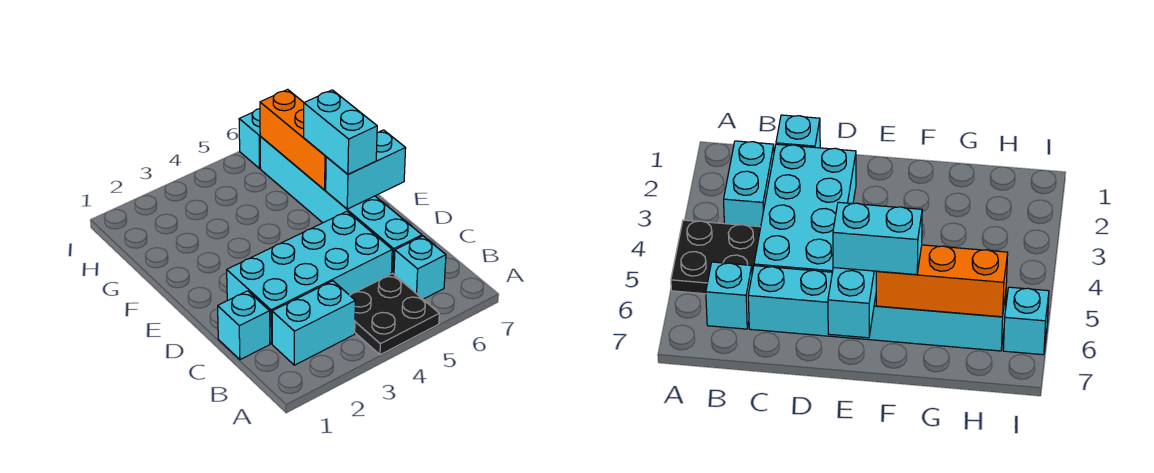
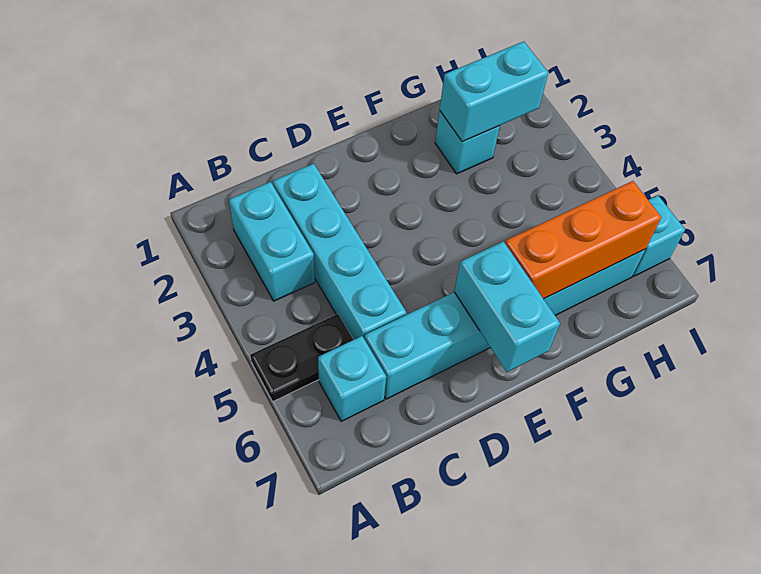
black 2x2 plate [350,274,439,355] -> black 1x2 plate [250,314,353,401]
cyan 1x1 brick [218,291,270,360] -> cyan 1x1 brick moved to [435,111,500,174]
cyan 2x4 brick [227,211,392,344] -> cyan 1x4 brick [273,164,406,340]
cyan 1x2 brick [304,90,377,174] -> cyan 1x2 brick moved to [440,41,548,142]

